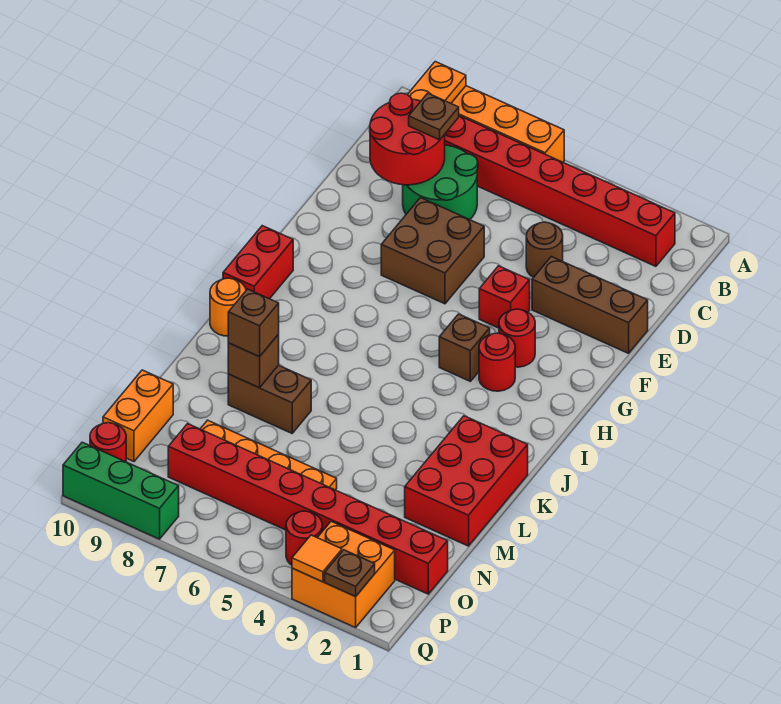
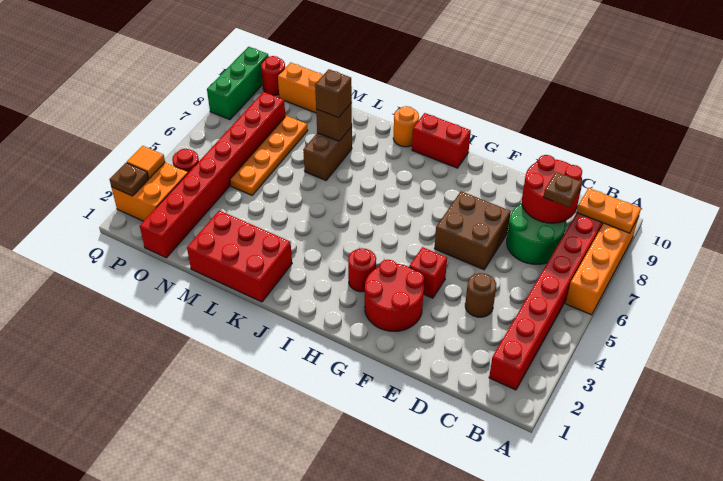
brown 1x3 brick [532,257,648,353] -> none
red 1x1 round brick [499,309,535,367] -> red 2x2 round brick [365,260,424,331]
brown 1x1 brick [439,314,490,381] -> none

